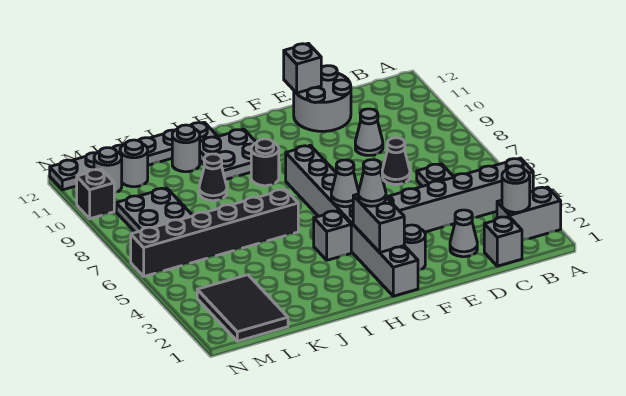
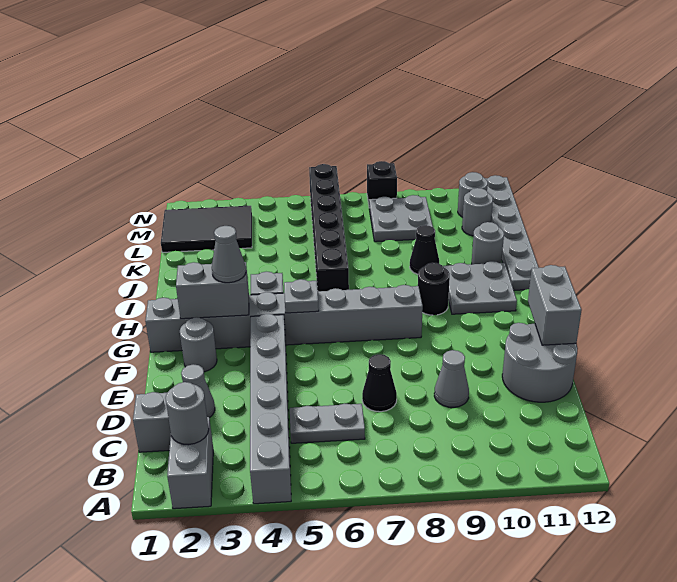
grey 1x1 brick [284,43,321,93] -> grey 1x2 brick [528,265,582,345]
grey 1x1 cone [331,160,359,207] -> grey 1x1 plate [284,279,319,313]
black 1x1 brick [77,169,114,219] -> black 1x1 brick moved to [367,161,397,204]

